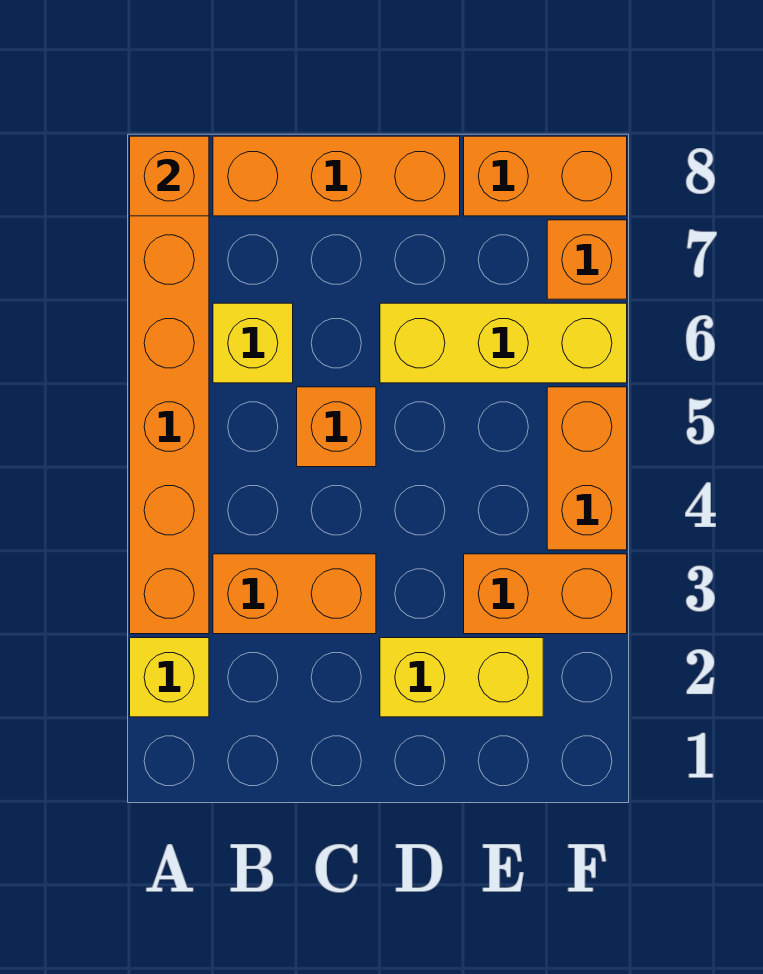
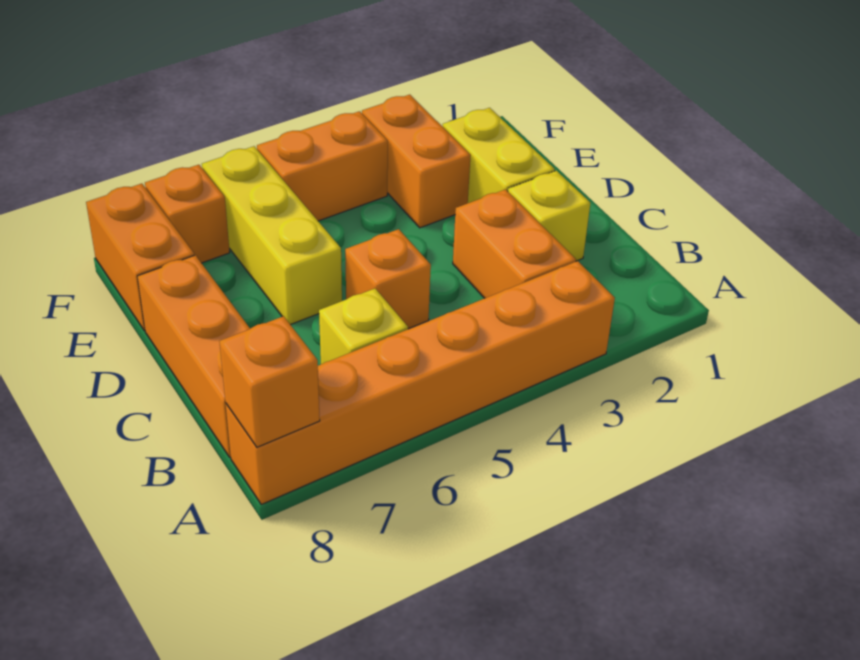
yellow 1x1 brick [130,638,209,717] -> yellow 1x1 brick moved to [508,171,590,261]

